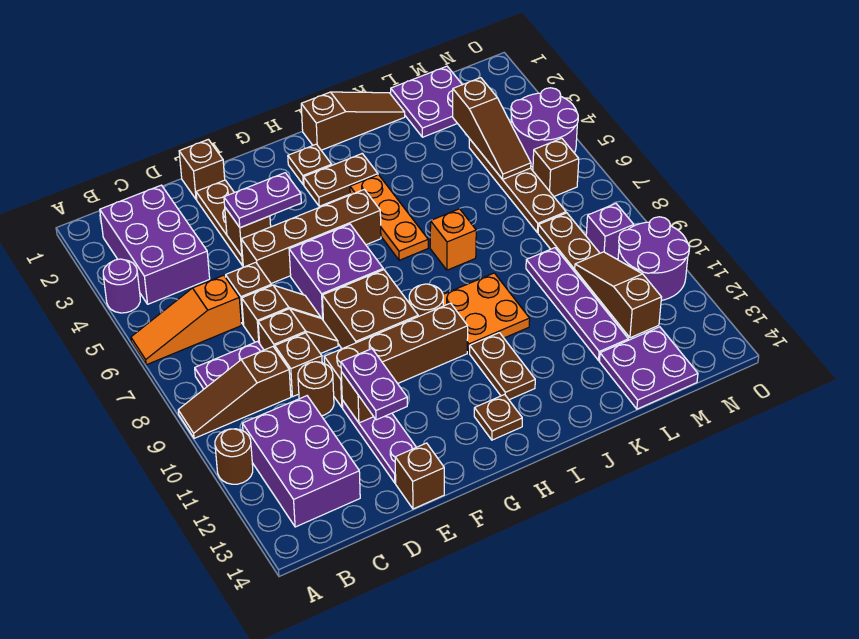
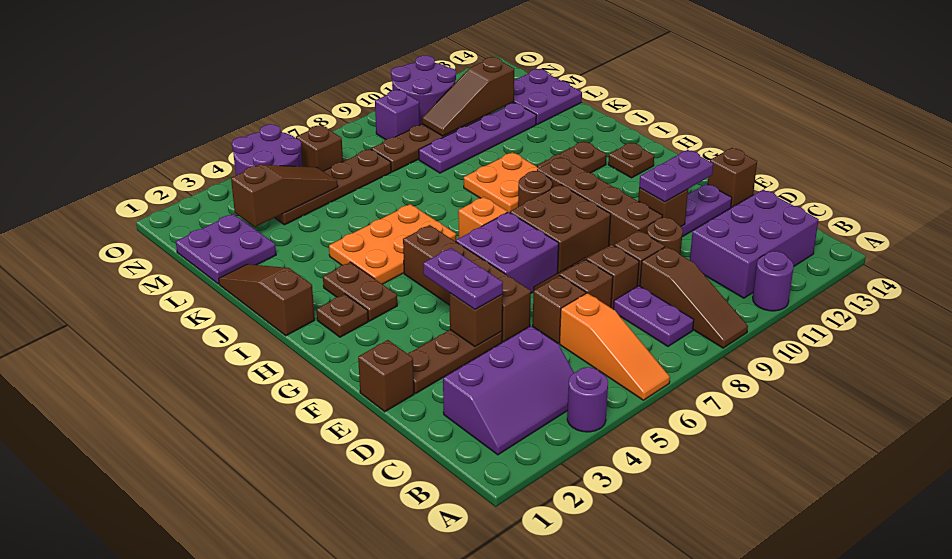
brown 1x1 round brick [215,429,253,484] -> purple 1x1 round brick [753,251,794,311]
purple 2x3 brick [100,185,210,304] -> purple 2x3 slope [443,326,574,455]
orange 1x3 plate [350,175,428,260] -> orange 2x3 plate [329,204,456,284]
orange 1x1 brick [430,209,476,270] -> orange 1x1 brick moved to [458,197,507,238]

